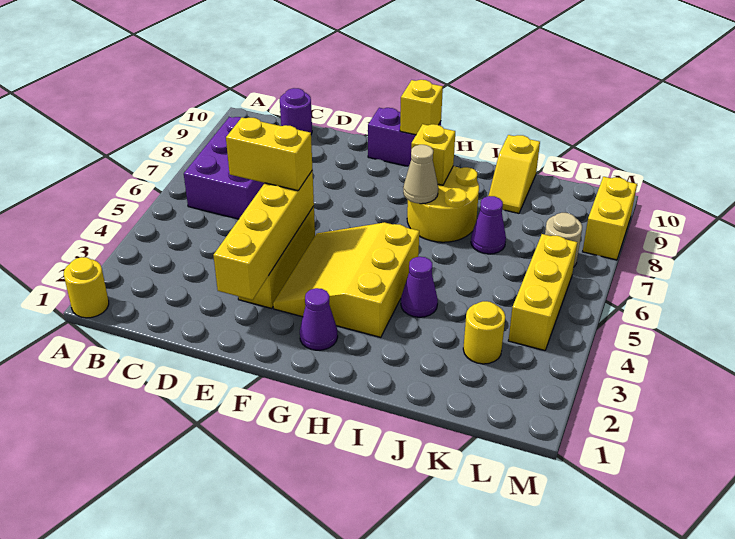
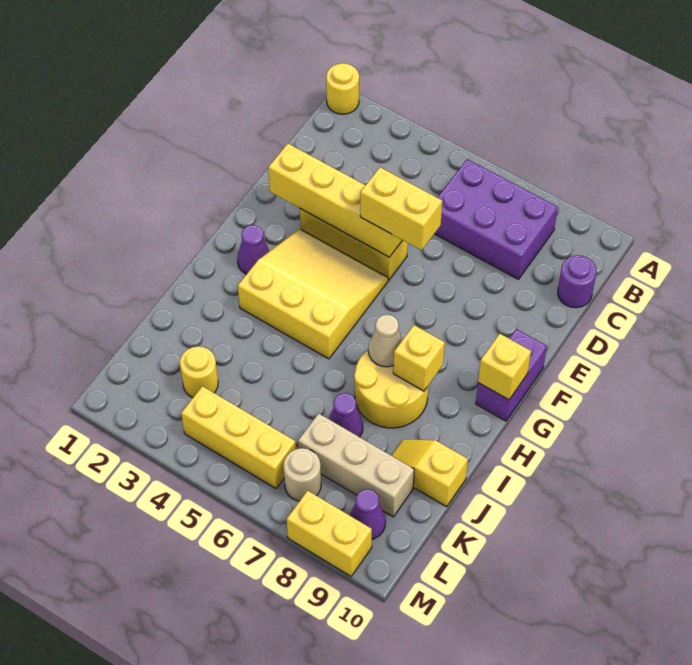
yellow 1x2 brick [226,118,312,191] -> yellow 1x2 brick turned to [360,167,442,250]
purple 1x1 cone [401,257,438,317] -> purple 1x1 cone moved to [350,489,386,539]
none -> tan 1x3 brick [298,413,414,517]

